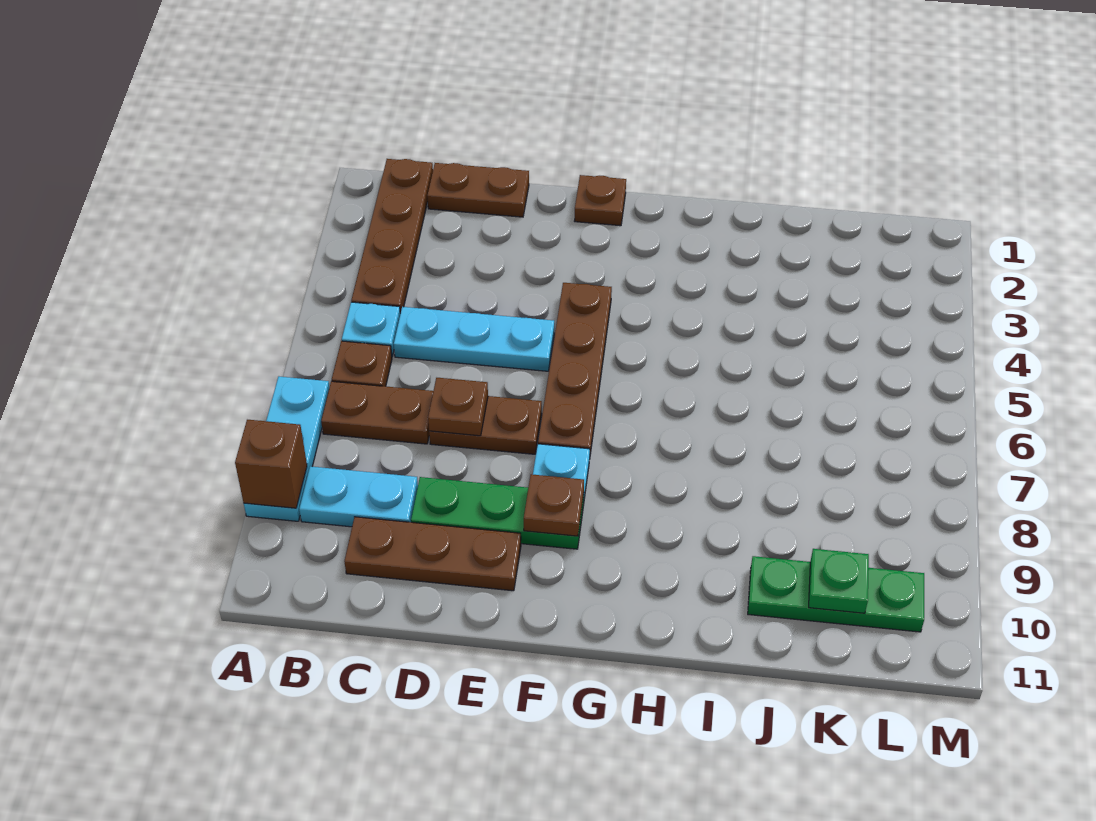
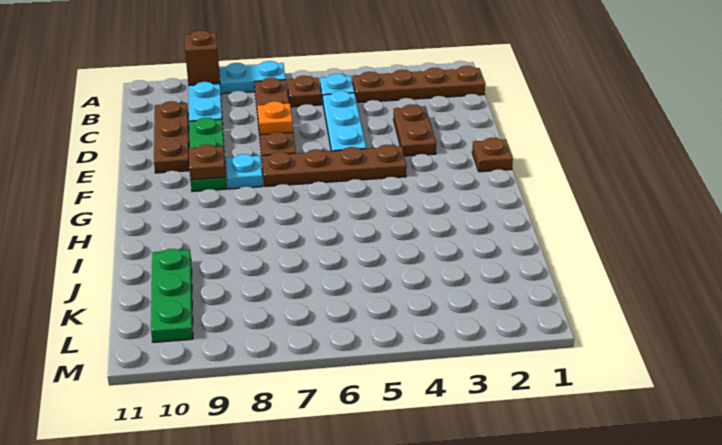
brown 1x2 plate [427,163,529,217] -> brown 1x2 plate moved to [394,104,436,156]
brown 1x1 plate [428,378,488,436] -> orange 1x1 plate [257,101,293,135]
green 1x1 plate [809,549,869,613] -> none

